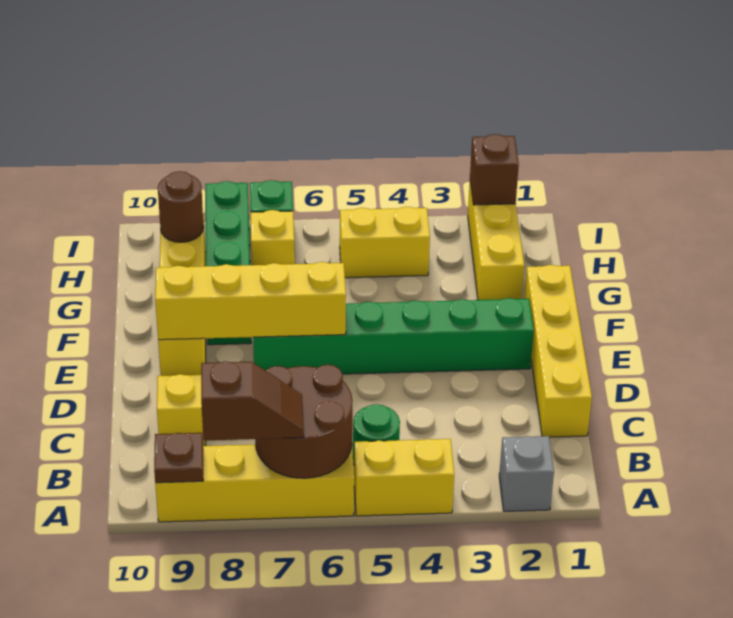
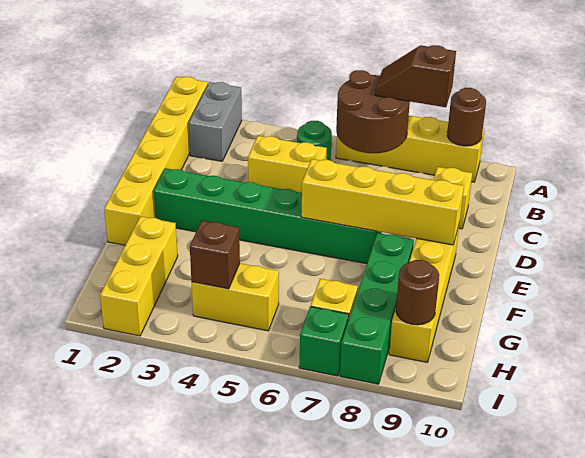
grey 1x1 brick [499,436,554,511] -> grey 1x2 brick [189,82,242,161]
yellow 1x2 brick [354,439,454,516] -> yellow 1x2 brick moved to [248,136,327,193]
brown 1x1 plate [154,433,203,483] -> brown 1x1 round brick [447,88,486,146]
yellow 1x4 brick [524,265,592,437] -> yellow 1x6 brick [104,77,208,245]
brown 1x1 brick [470,134,519,205] -> brown 1x1 brick moved to [190,221,240,289]

